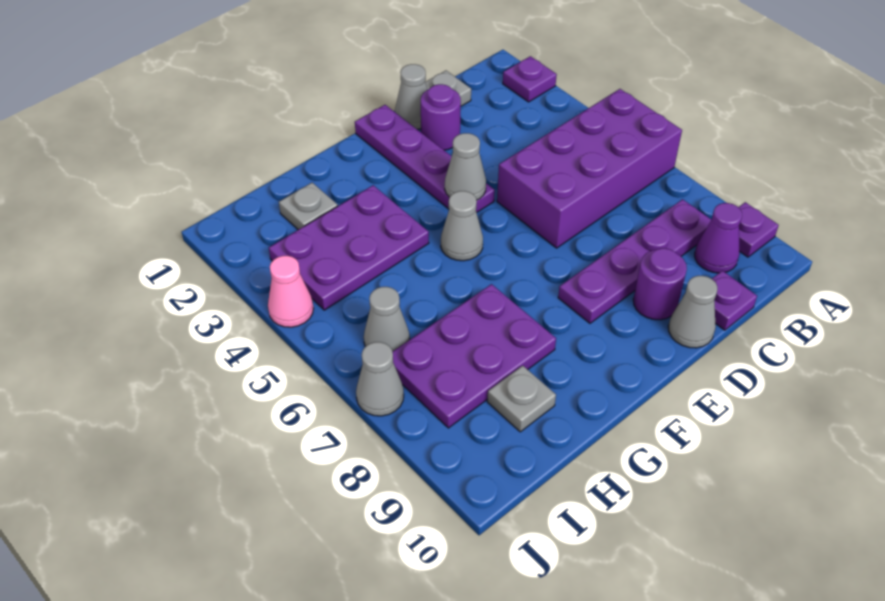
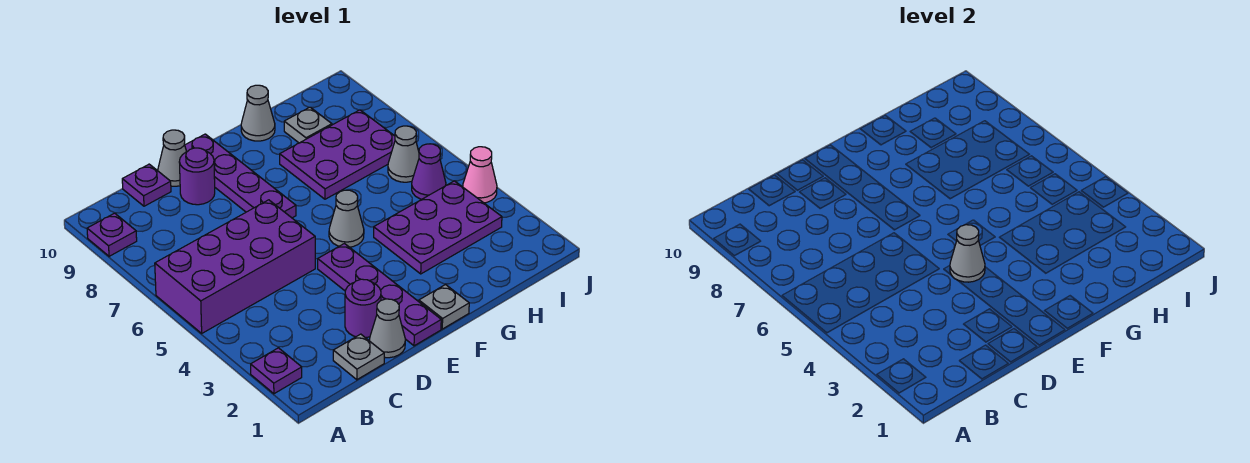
purple 1x4 plate [558,199,711,323] -> purple 1x4 plate turned to [185,134,296,218]
purple 1x1 cone [695,203,742,273] -> purple 1x1 cone moved to [412,144,446,199]
grey 1x1 plate [279,183,338,230] -> grey 1x1 plate moved to [419,285,469,329]
grey 1x1 cone [356,342,404,416] -> grey 1x1 cone moved to [241,85,275,141]

